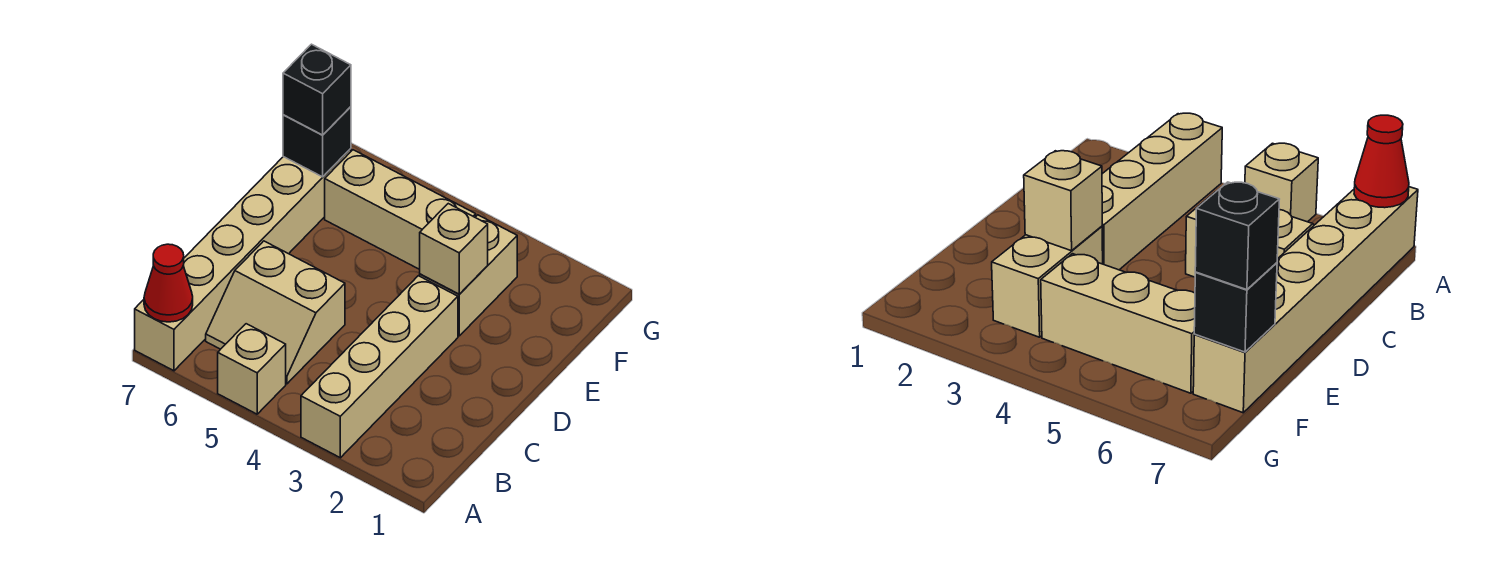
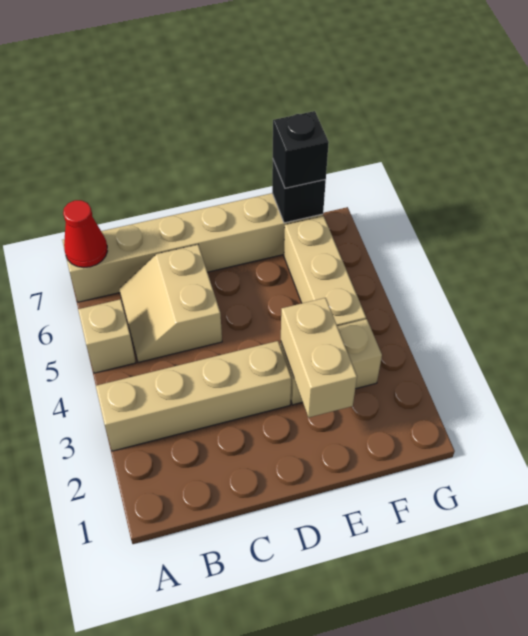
tan 1x1 brick [420,204,488,294] -> tan 1x2 brick [281,298,357,418]

